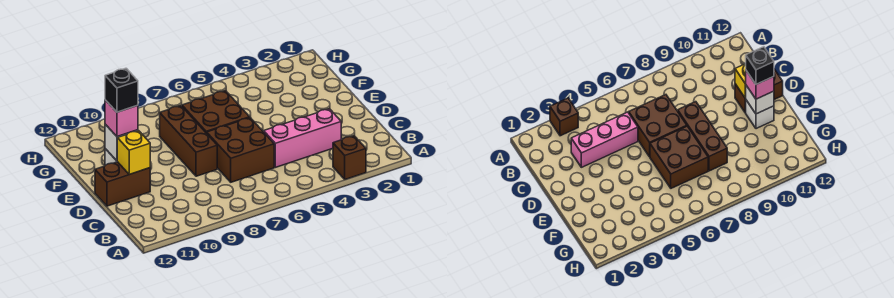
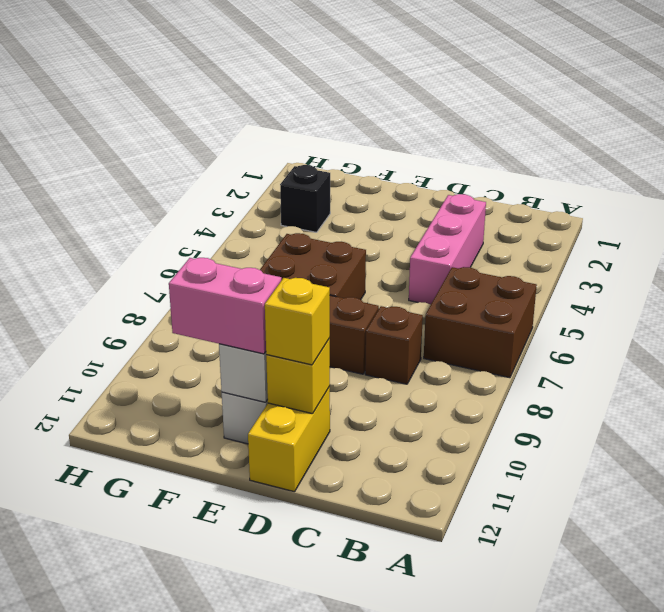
brown 1x1 brick [333,136,366,179] -> brown 1x1 brick moved to [365,306,423,384]
brown 2x2 brick [207,118,274,182] -> brown 2x2 brick moved to [424,267,537,378]
brown 1x2 brick [95,162,150,206] -> yellow 1x2 brick [248,386,330,492]
none -> yellow 1x1 brick [265,278,330,365]
pink 1x1 brick [105,100,138,137] -> pink 1x2 brick [169,258,281,354]
black 1x1 brick [105,68,138,112] -> black 1x1 brick moved to [280,165,330,232]

